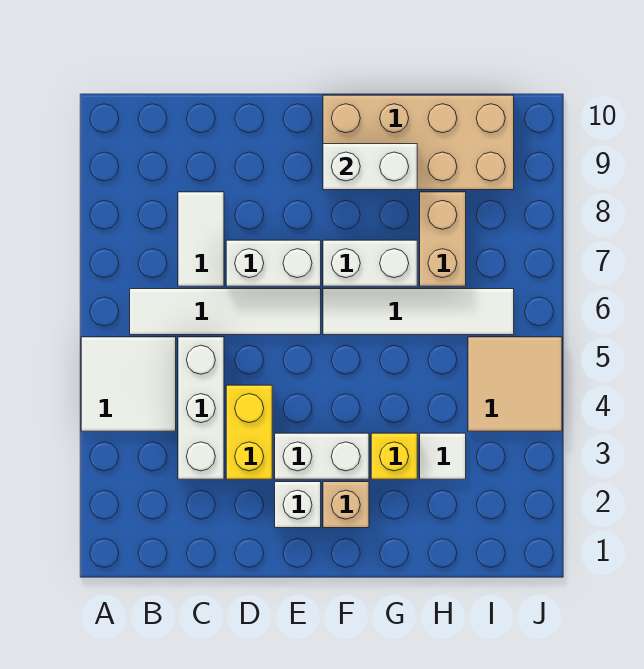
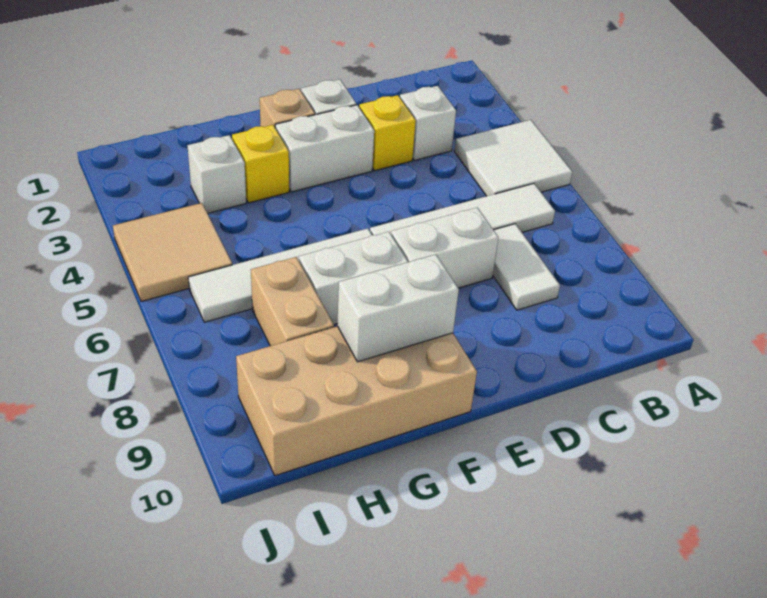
white 1x3 brick [178,337,224,479] -> white 1x1 brick [400,86,456,160]
yellow 1x2 brick [226,385,272,479] -> yellow 1x1 brick [359,95,416,171]
white 1x1 tile [420,433,466,479] -> white 1x1 brick [187,135,246,213]

